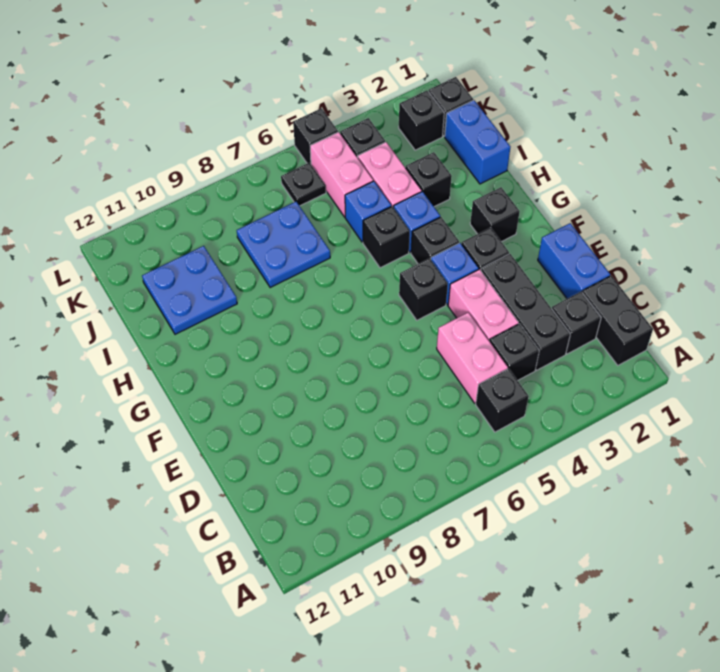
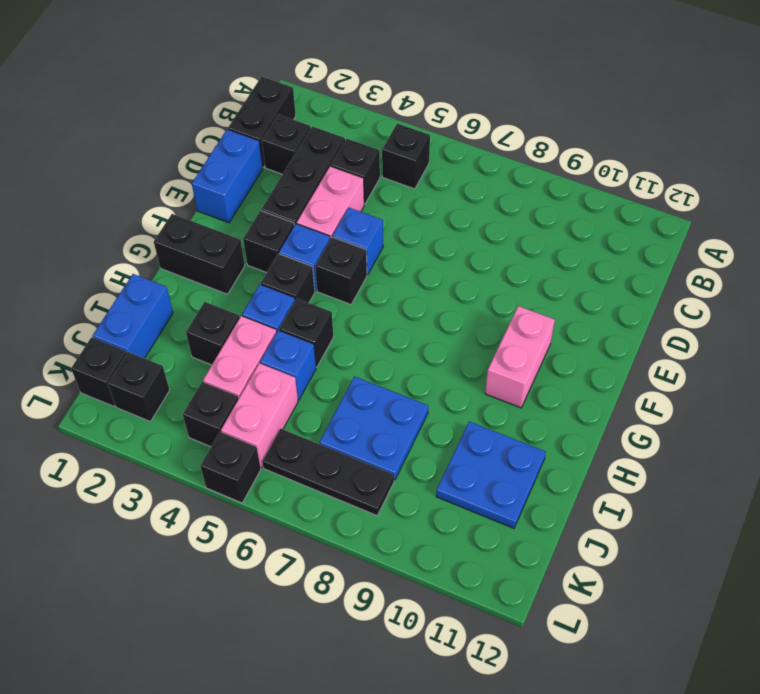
pink 1x2 brick [437,312,508,403] -> pink 1x2 brick moved to [485,306,555,408]
none -> blue 1x1 brick [333,208,383,275]
black 1x1 brick [470,187,520,242] -> black 1x2 brick [154,214,245,294]
black 1x1 plate [281,163,326,206] -> black 1x3 plate [262,429,394,515]

